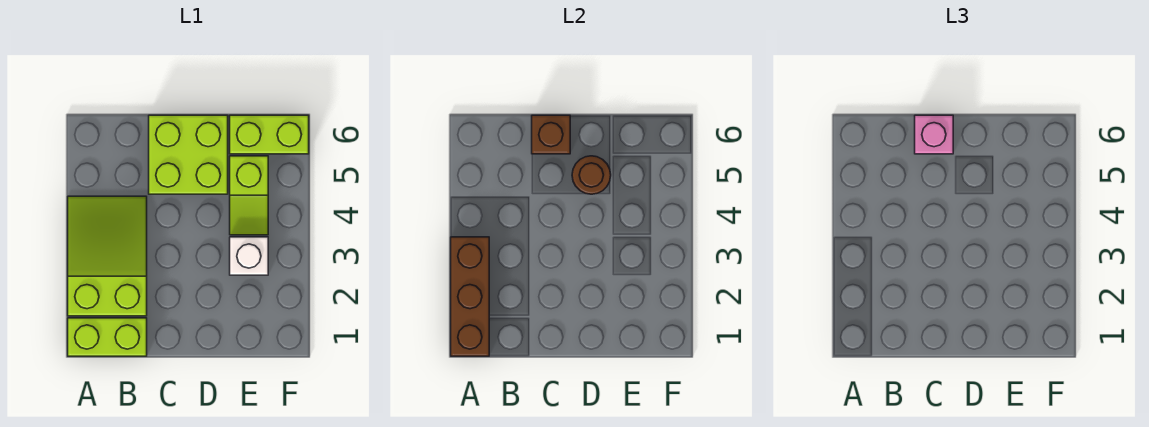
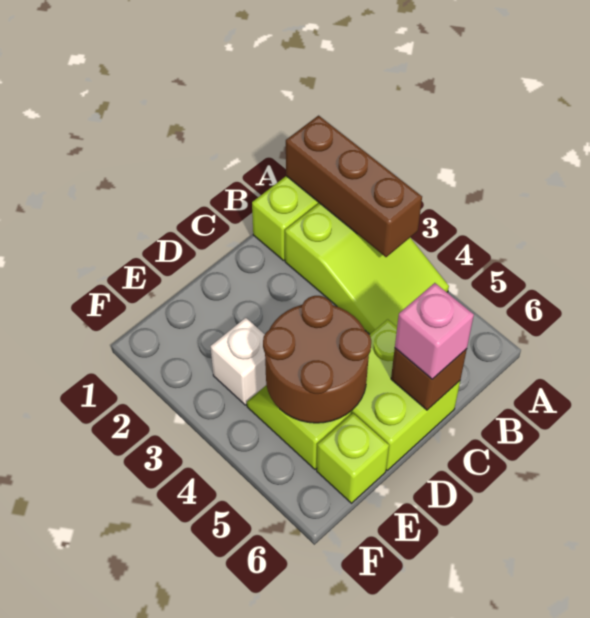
brown 1x1 round brick [572,156,611,194] -> brown 2x2 round brick [263,296,371,423]
lime 1x2 brick [230,115,309,154] -> lime 1x1 brick [317,413,389,503]

